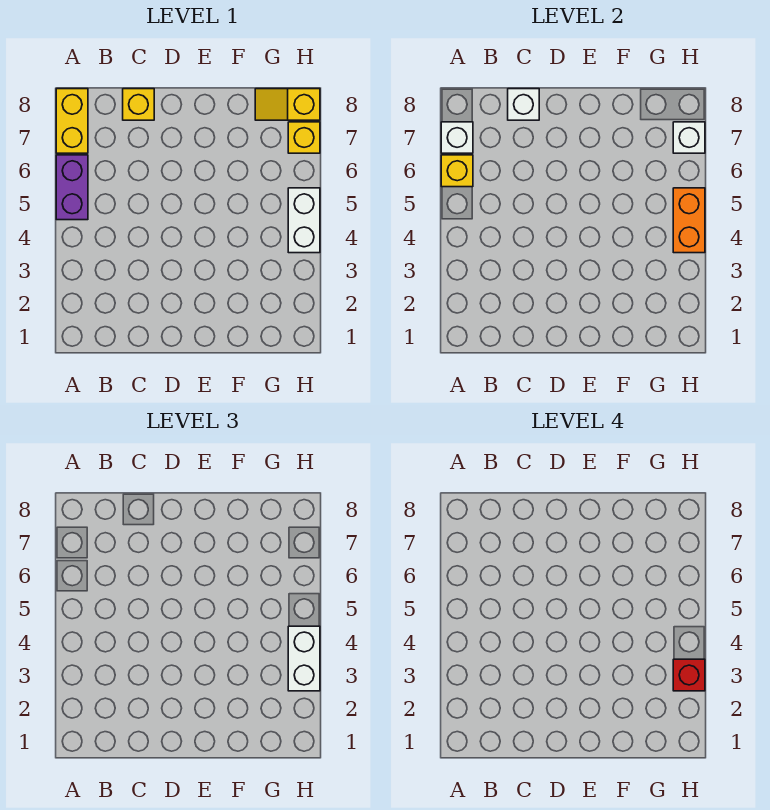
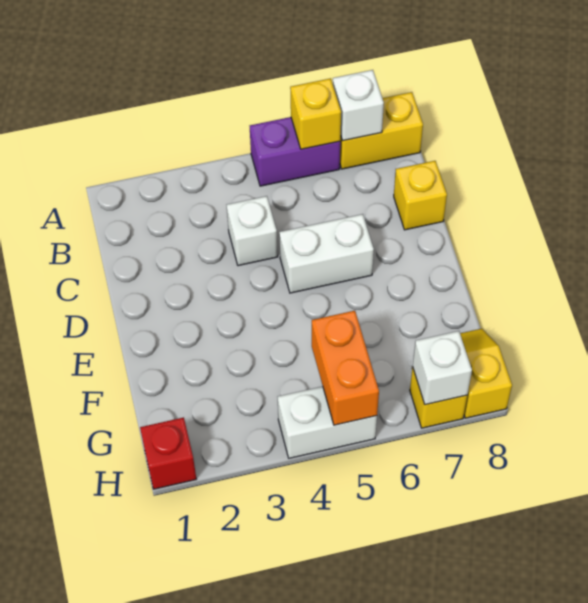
white 1x1 brick [508,89,539,120] -> white 1x1 brick moved to [227,196,278,266]
white 1x2 brick [288,626,320,691] -> white 1x2 brick moved to [279,214,374,293]
red 1x1 brick [673,659,705,691] -> red 1x1 brick moved to [140,417,196,489]
orange 1x2 brick [673,188,705,253] -> orange 1x2 brick turned to [312,311,379,425]

